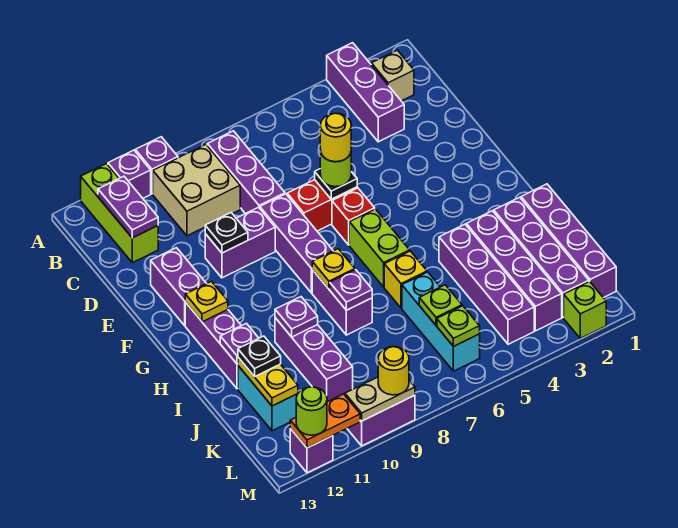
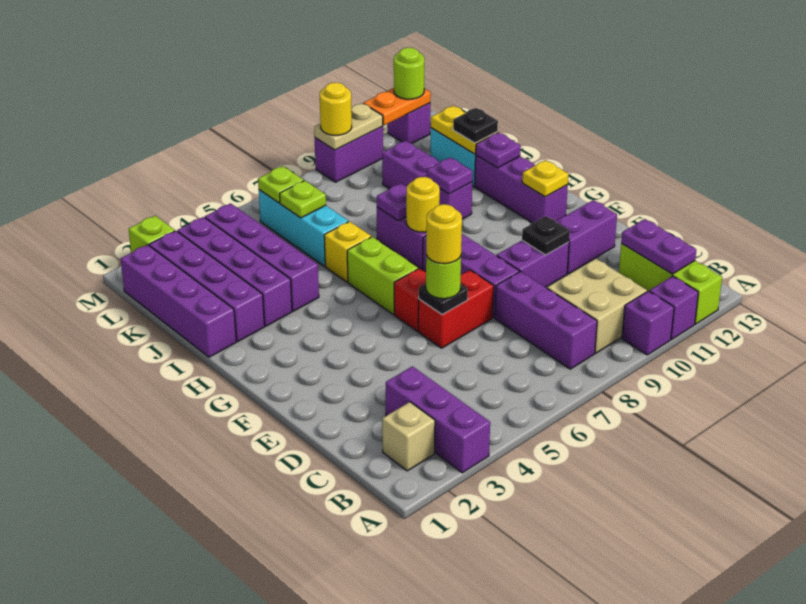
purple 1x2 brick [151,248,207,326] -> purple 1x2 brick turned to [556,200,617,274]
yellow 1x1 plate [312,249,355,289] -> yellow 1x1 round brick [406,177,440,232]

